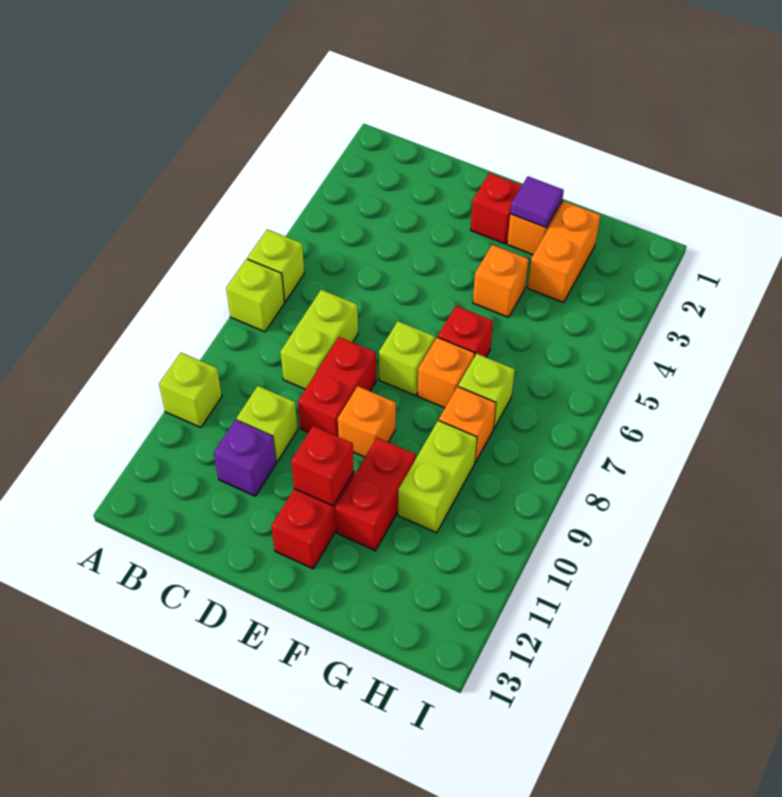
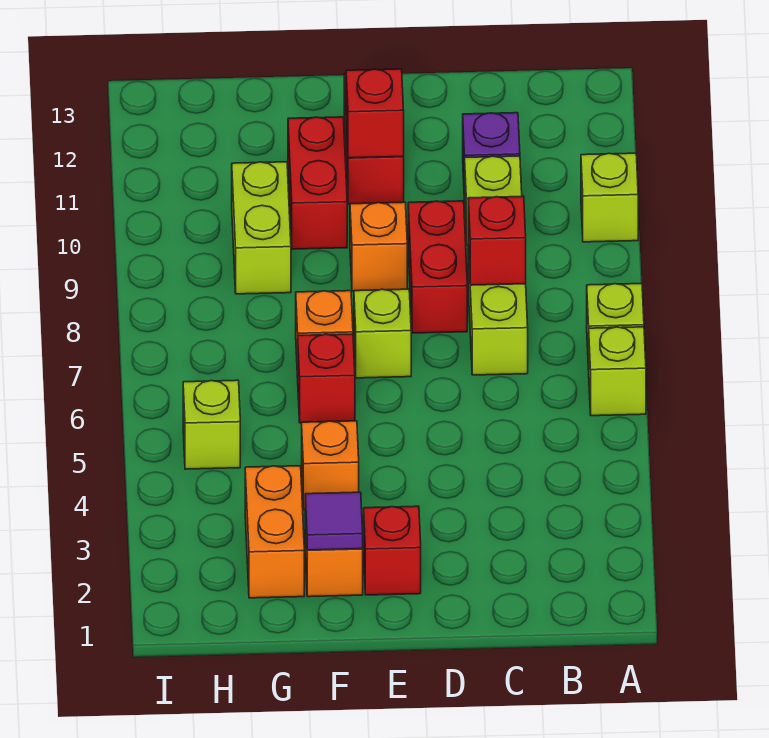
none -> red 1x1 brick [468,196,526,285]
lime 1x1 brick [458,354,515,429] -> lime 1x1 brick moved to [183,380,240,469]
orange 1x1 brick [439,387,496,462] -> none

